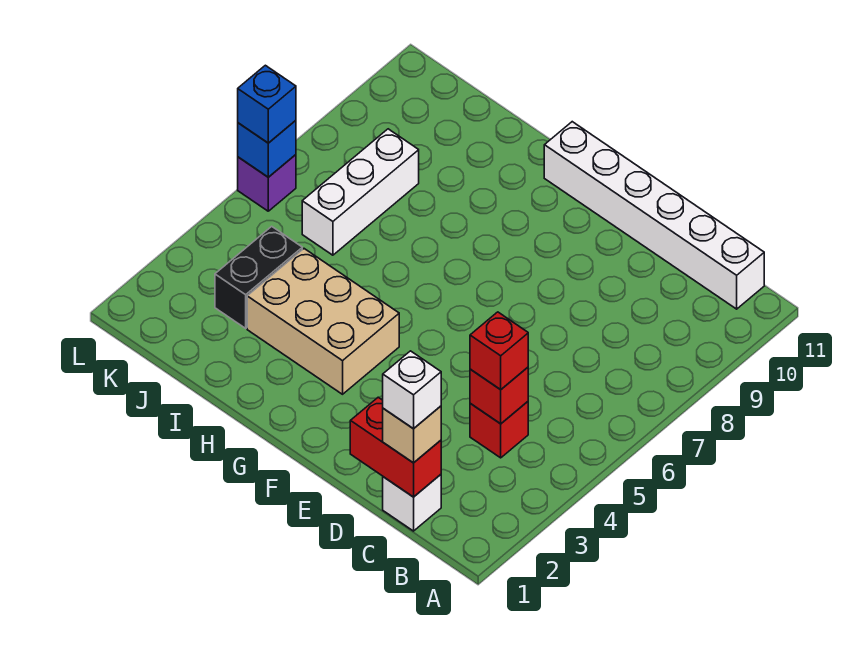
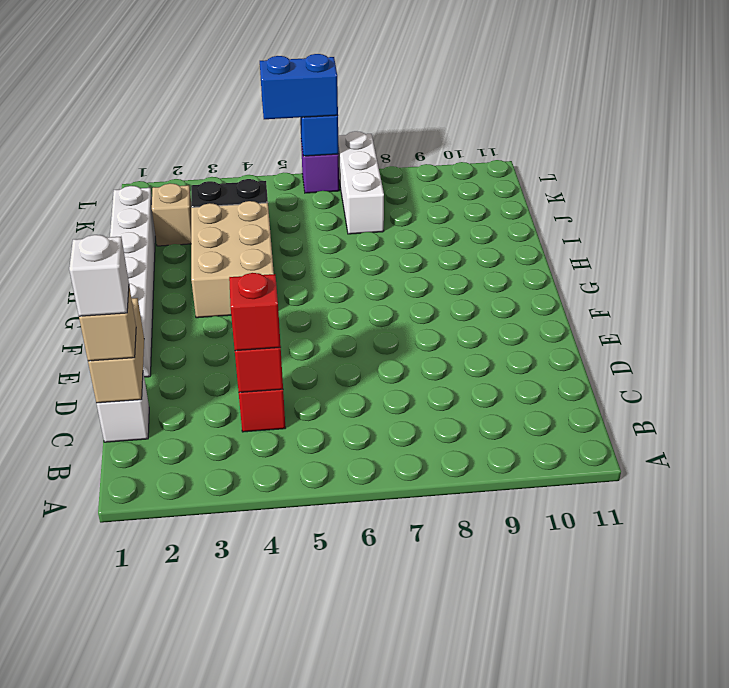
white 1x6 brick [544,122,764,309] -> white 1x6 brick moved to [110,186,155,377]
red 1x2 brick [350,397,441,497] -> tan 1x2 brick [88,298,144,403]
none -> tan 1x1 brick [152,183,191,246]
white 1x3 brick [302,129,419,255] -> white 1x3 brick turned to [338,131,384,234]
blue 1x1 brick [238,65,296,143] -> blue 1x2 brick [260,54,338,119]

